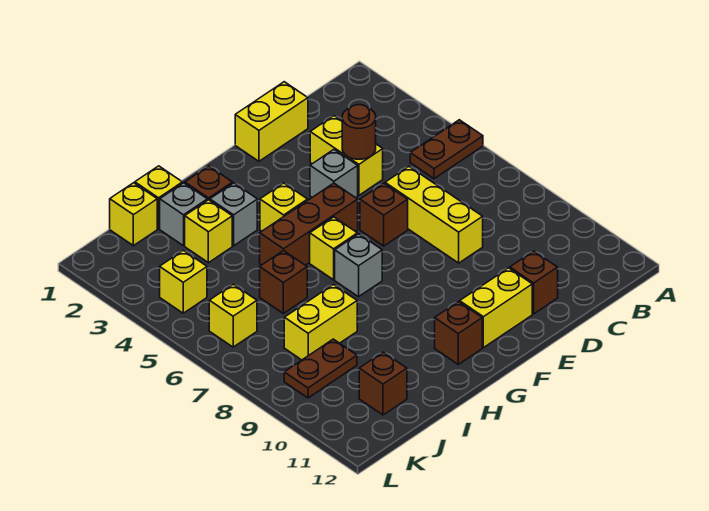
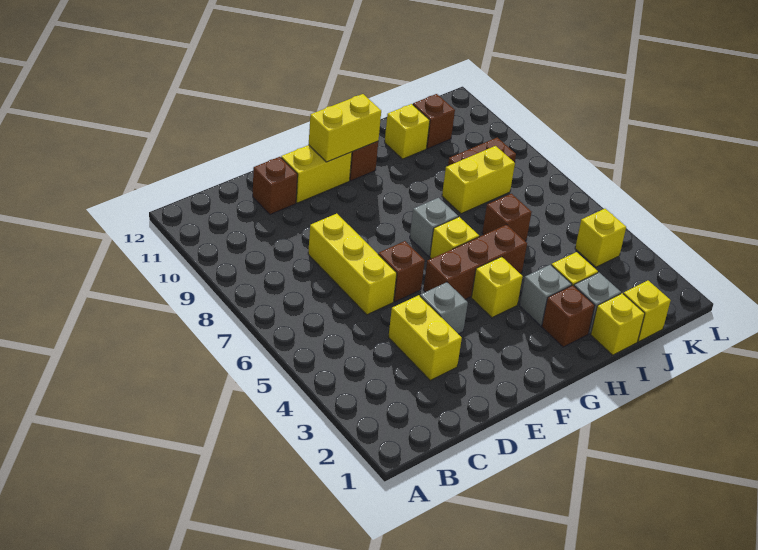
brown 1x2 plate [410,120,483,179] -> none
yellow 1x2 brick [235,82,308,161] -> yellow 1x2 brick moved to [309,94,381,162]
brown 1x1 round brick [342,105,376,159] -> none
yellow 1x1 brick [209,284,257,347] -> yellow 1x1 brick moved to [385,104,430,159]

